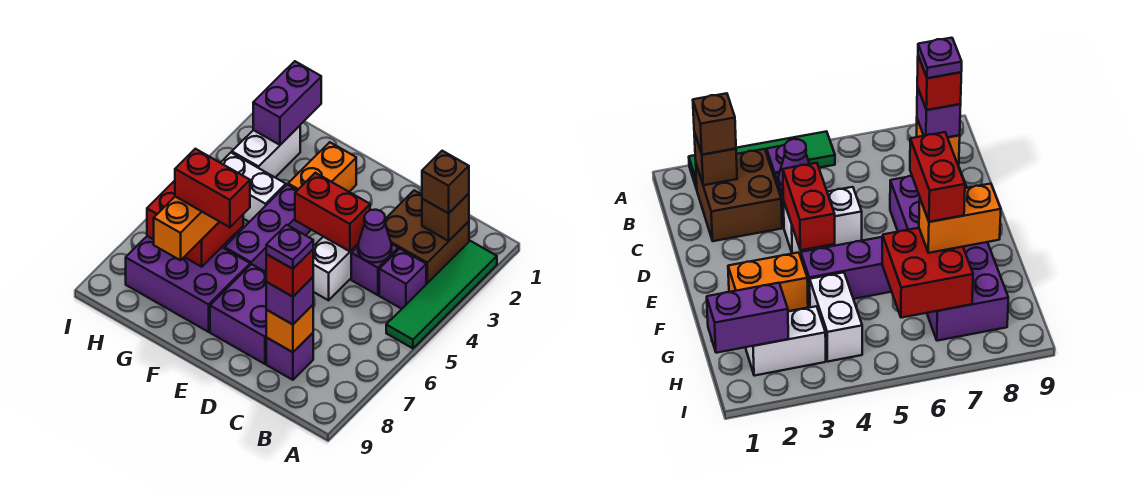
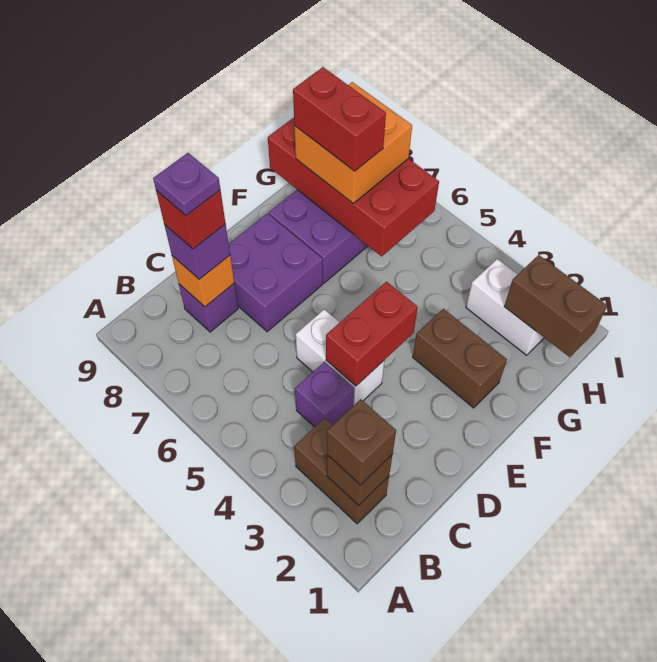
green 1x4 tile [386,241,497,348] -> none
brown 2x2 brick [385,190,469,284] -> brown 1x2 brick [294,418,389,524]
purple 1x1 brick [379,249,426,309] -> none
purple 1x1 cone [358,210,392,263] -> none
orange 1x2 brick [288,142,356,192] -> brown 1x2 brick [413,309,507,408]
purple 1x3 brick [224,185,311,272] -> none
red 1x2 brick [175,149,250,227] -> red 1x2 brick turned to [293,67,386,171]
white 1x2 brick [221,153,286,222] -> none
red 2x2 brick [147,181,243,267] -> red 2x4 brick [268,118,439,256]
orange 1x2 brick [154,197,219,260] -> orange 2x2 brick [294,82,412,203]
purple 1x2 brick [253,61,321,145] -> brown 1x2 brick [504,255,607,357]

